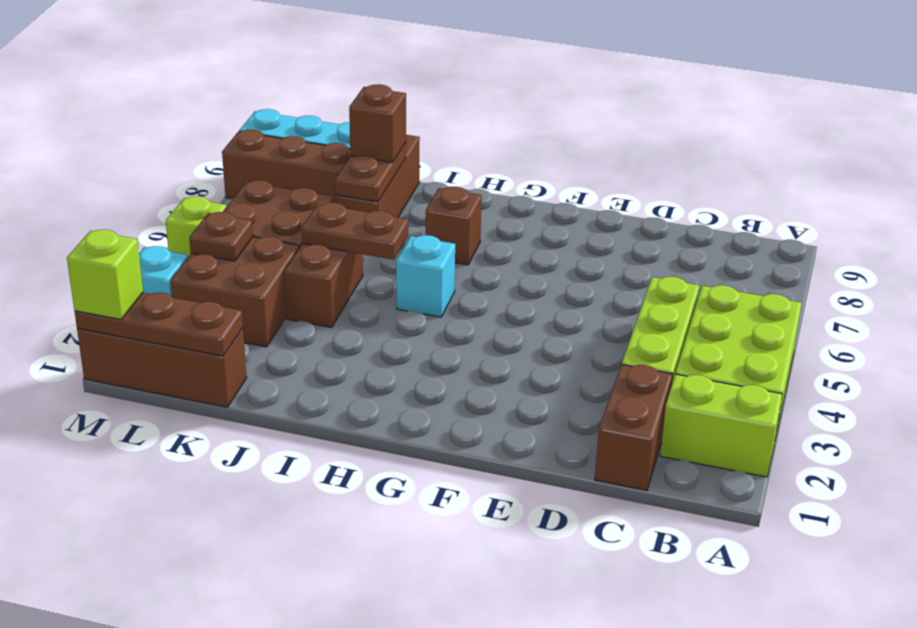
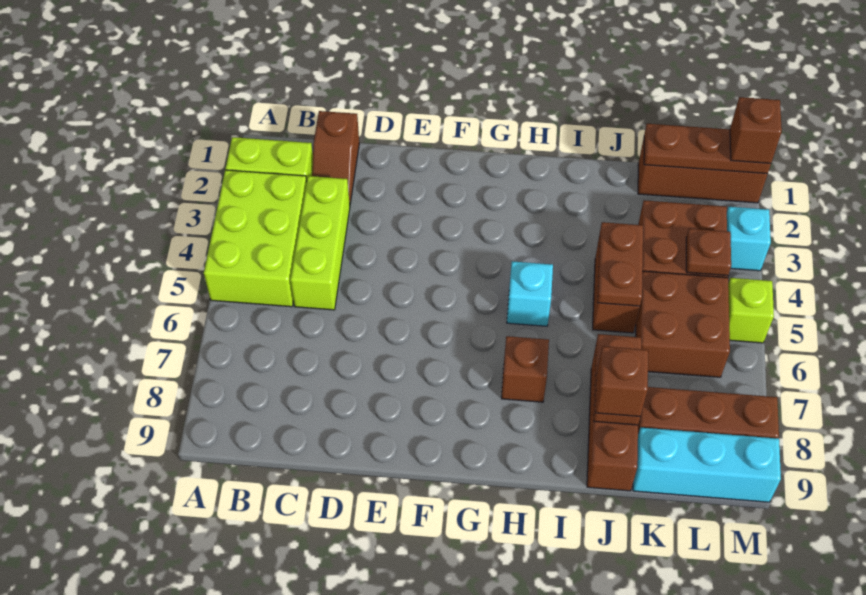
brown 1x2 brick [595,364,672,491] -> brown 1x2 slope [312,111,359,204]
brown 1x2 plate [301,203,408,260] -> brown 1x2 plate turned to [598,222,643,306]
lime 1x1 brick [67,230,143,320] -> brown 1x1 brick [730,97,782,163]

